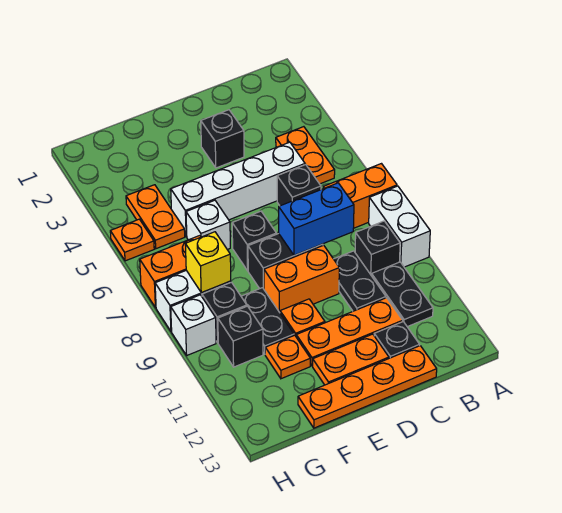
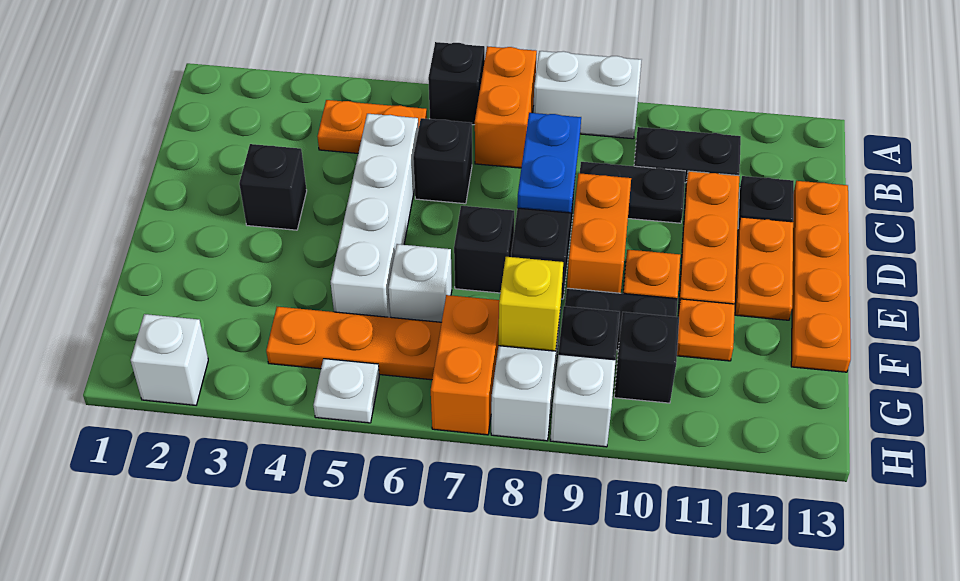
black 1x1 brick [355,221,400,276] -> black 1x1 brick moved to [428,42,485,125]
blue 1x2 brick [279,183,354,255] -> blue 1x2 plate [517,113,581,213]
orange 1x2 plate [126,185,185,249] -> orange 1x3 plate [266,307,442,380]
none -> white 1x1 brick [131,314,208,405]
orange 1x1 plate [110,219,154,261] -> white 1x1 plate [313,359,379,423]

